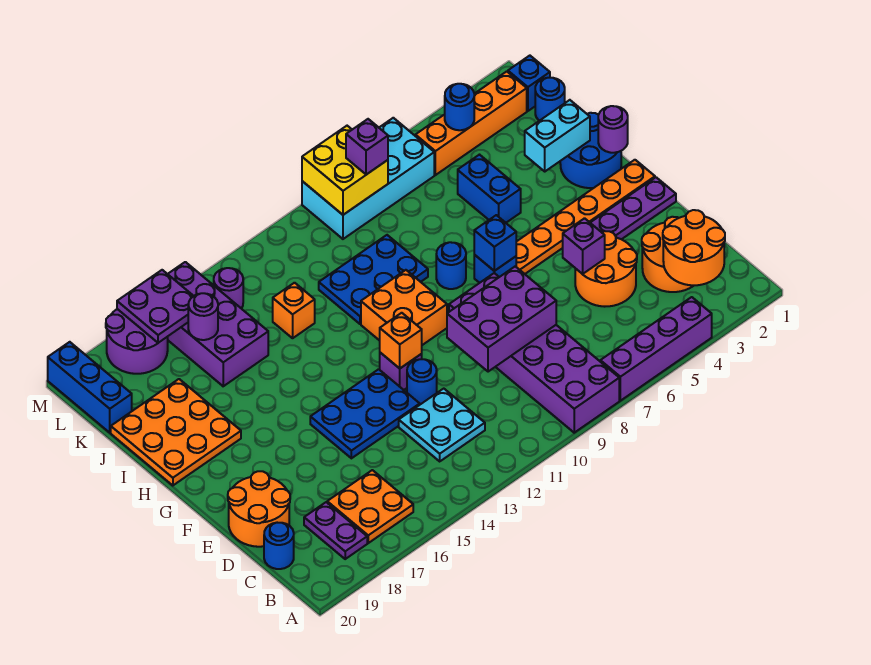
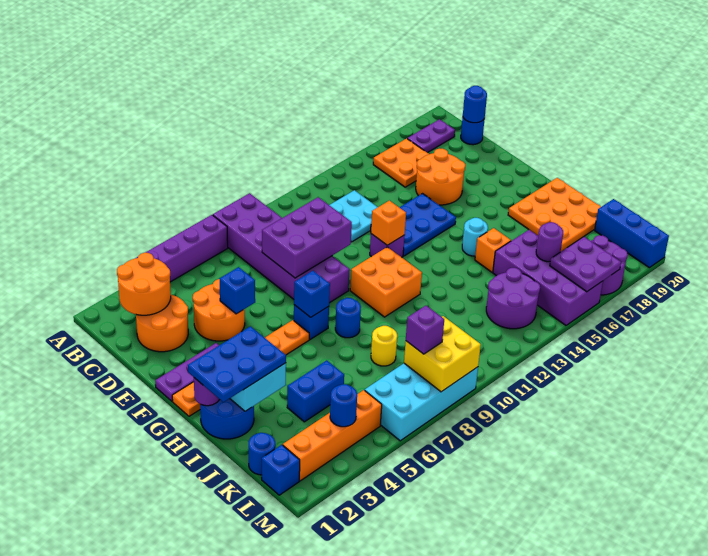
purple 1x2 plate [304,502,367,559] -> purple 1x2 plate turned to [407,119,455,153]
orange 2x2 round brick [228,471,290,547] -> orange 2x2 round brick moved to [416,149,465,205]
purple 1x1 brick [563,218,605,274] -> blue 1x1 brick [220,267,255,314]
blue 1x1 round brick [407,359,437,404] -> blue 1x1 round brick moved to [463,86,487,123]
none -> cyan 1x1 round brick [462,218,488,256]
blue 1x2 brick [458,155,521,223] -> blue 1x2 brick turned to [287,360,344,422]
blue 2x3 plate [319,235,428,324] -> blue 2x3 plate moved to [188,326,286,402]
none -> yellow 1x1 round brick [371,326,397,366]
orange 1x1 brick [273,283,315,338] -> orange 1x1 brick moved to [475,228,511,272]
purple 1x1 round brick [214,268,243,309] -> purple 2x2 round brick [486,268,540,329]

